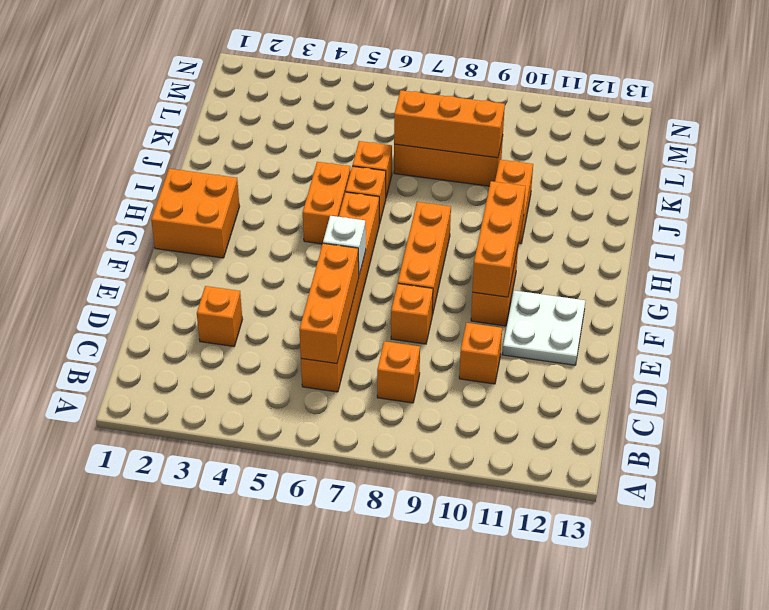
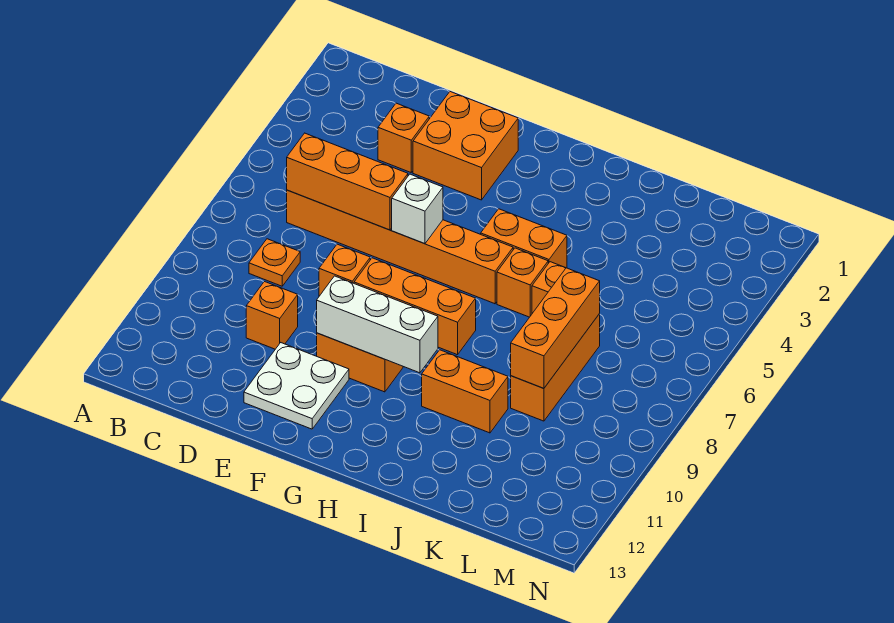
orange 1x1 brick [377,341,420,403] -> orange 1x1 plate [249,239,300,286]
orange 1x3 brick [472,181,526,297] -> white 1x3 brick [317,276,438,373]
orange 2x2 brick [151,169,240,258] -> orange 2x2 brick moved to [413,92,518,200]

